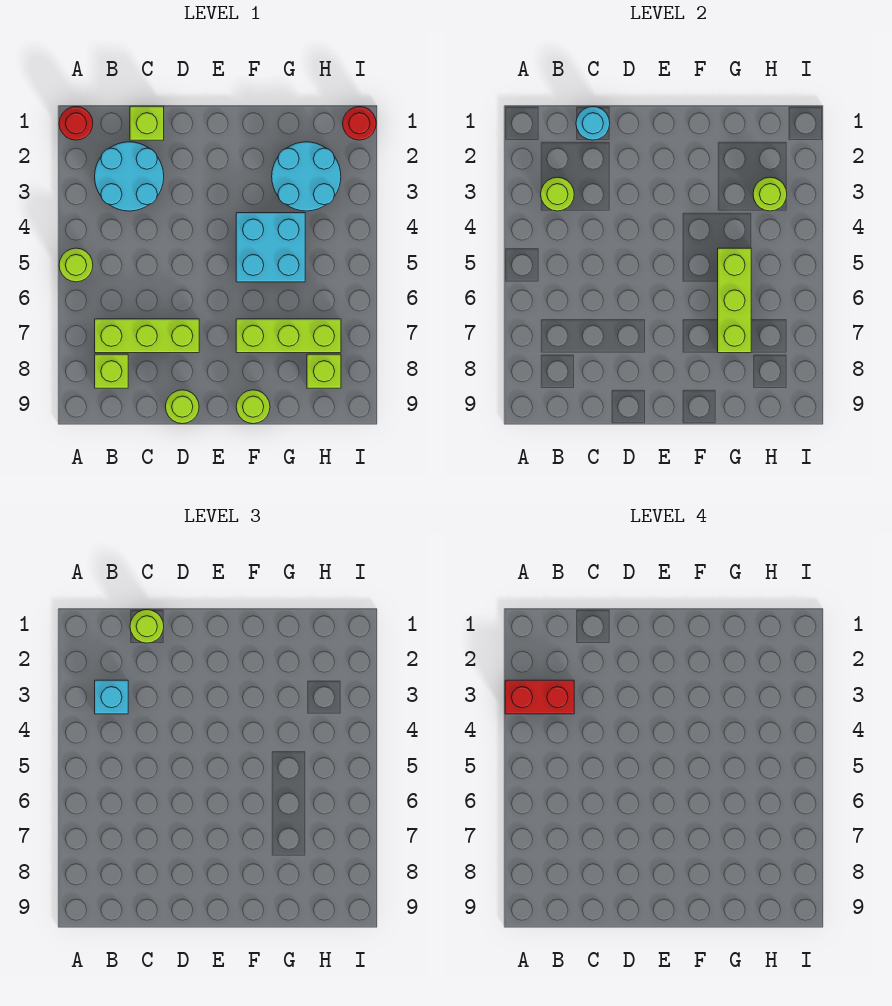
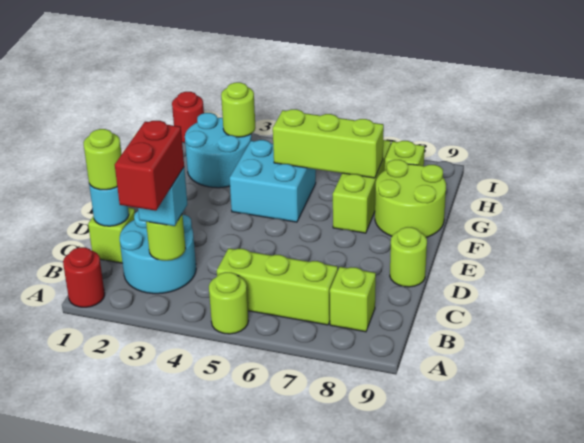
lime 1x3 brick [95,319,199,353] -> lime 1x3 brick turned to [217,248,338,325]
lime 1x1 round brick [236,390,270,424] -> lime 2x2 round brick [375,160,446,237]

